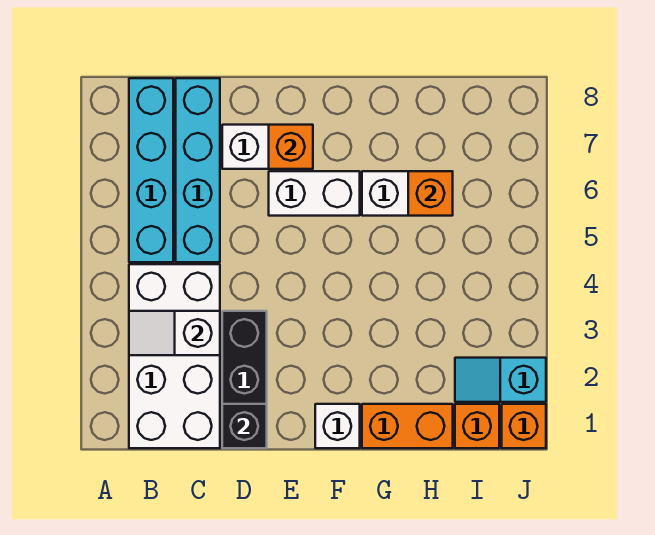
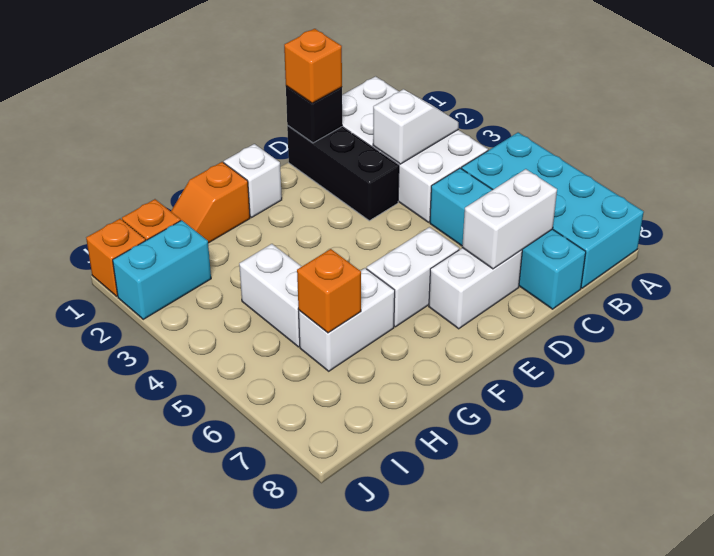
cyan 1x4 brick [129,78,173,262] -> cyan 2x4 brick [461,132,644,288]
none -> white 1x2 brick [462,169,557,269]
orange 1x1 brick [269,125,313,169] -> orange 1x1 brick moved to [284,29,342,103]
orange 1x2 brick [362,404,453,448] -> orange 1x2 slope [171,162,250,243]
none -> white 1x2 brick [239,244,302,347]
cyan 1x2 slope [455,358,546,402] -> cyan 1x2 brick [113,220,211,319]

